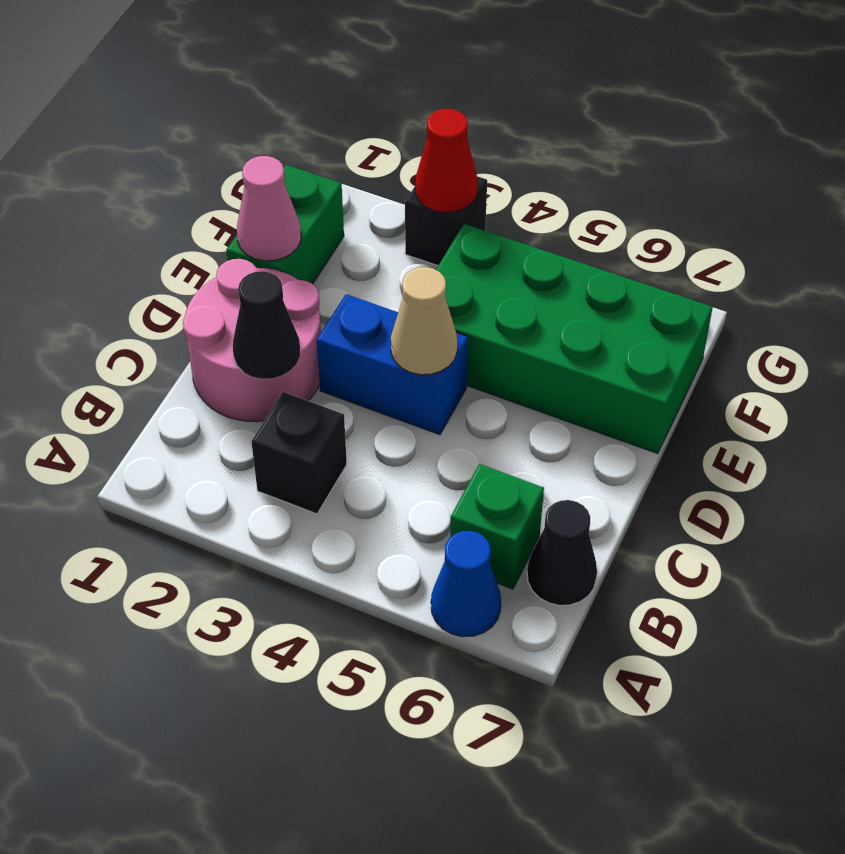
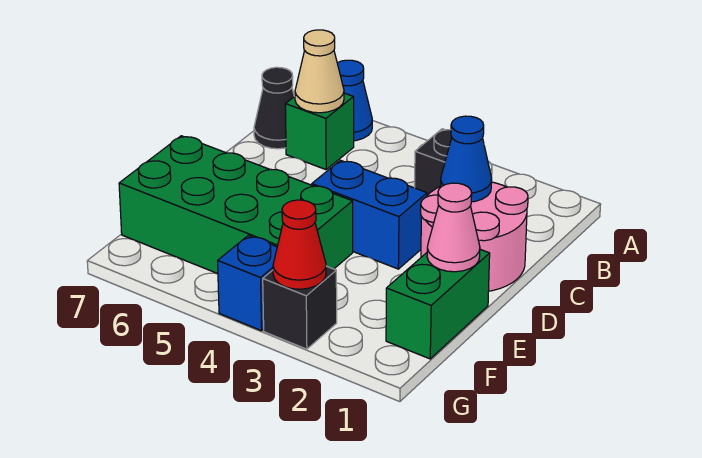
black 1x1 cone [233,271,300,379] -> blue 1x1 cone [440,116,492,202]
tan 1x1 cone [391,267,457,375] -> tan 1x1 cone moved to [295,30,344,113]
none -> blue 1x1 brick [218,236,277,331]

